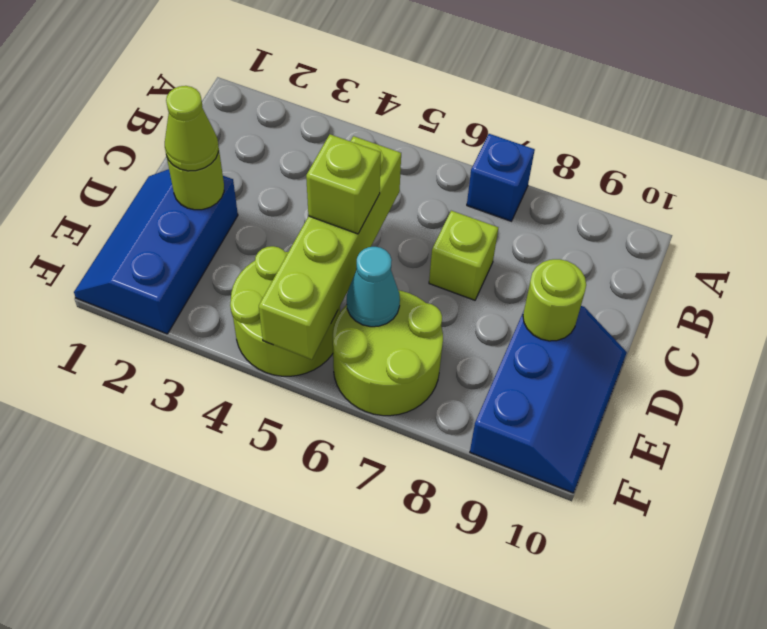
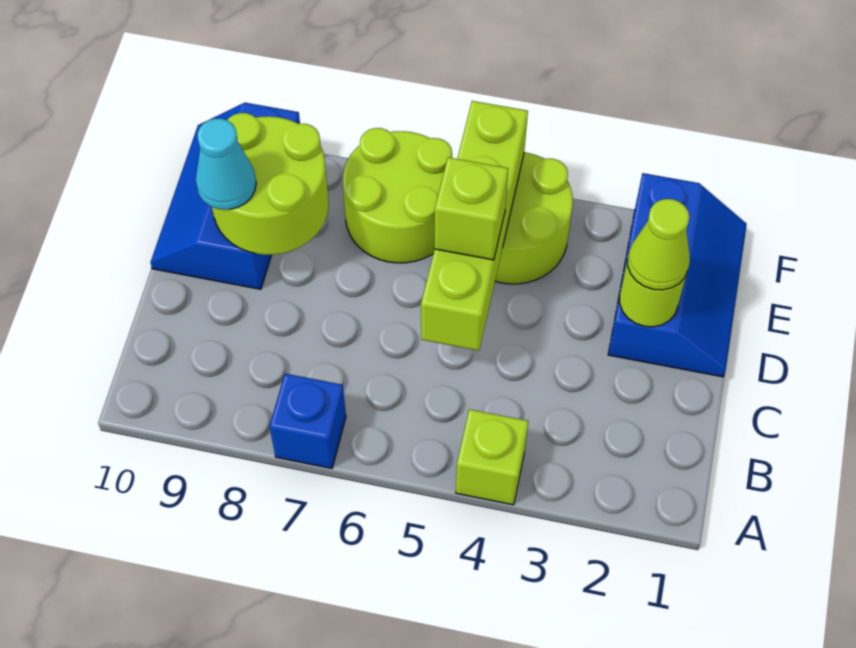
lime 1x1 brick [429,211,498,300] -> lime 1x1 brick moved to [456,409,528,505]
lime 1x1 round brick [523,259,586,341] -> lime 2x2 round brick [212,113,329,255]
cyan 1x1 cone [347,247,400,327] -> cyan 1x1 cone moved to [196,119,256,210]

